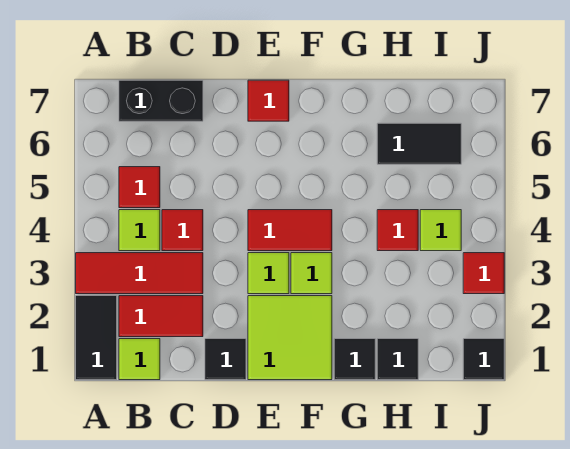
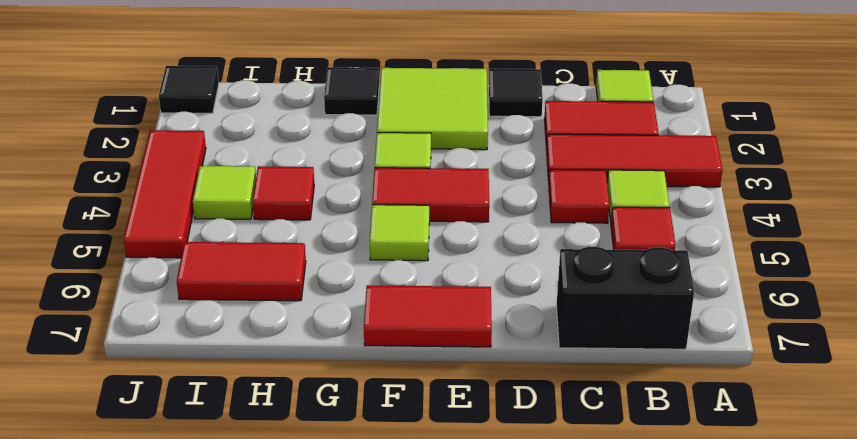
black 1x2 tile [76,296,117,380] -> none
lime 1x1 tile [248,253,289,294] -> lime 1x1 tile moved to [370,205,429,261]
red 1x1 tile [248,80,289,121] -> red 1x2 tile [364,285,492,347]
black 1x1 tile [377,339,418,380] -> none
black 1x2 tile [377,123,461,164] -> red 1x2 tile [177,242,306,301]
red 1x1 tile [463,253,504,294] -> red 1x3 tile [123,130,206,258]

